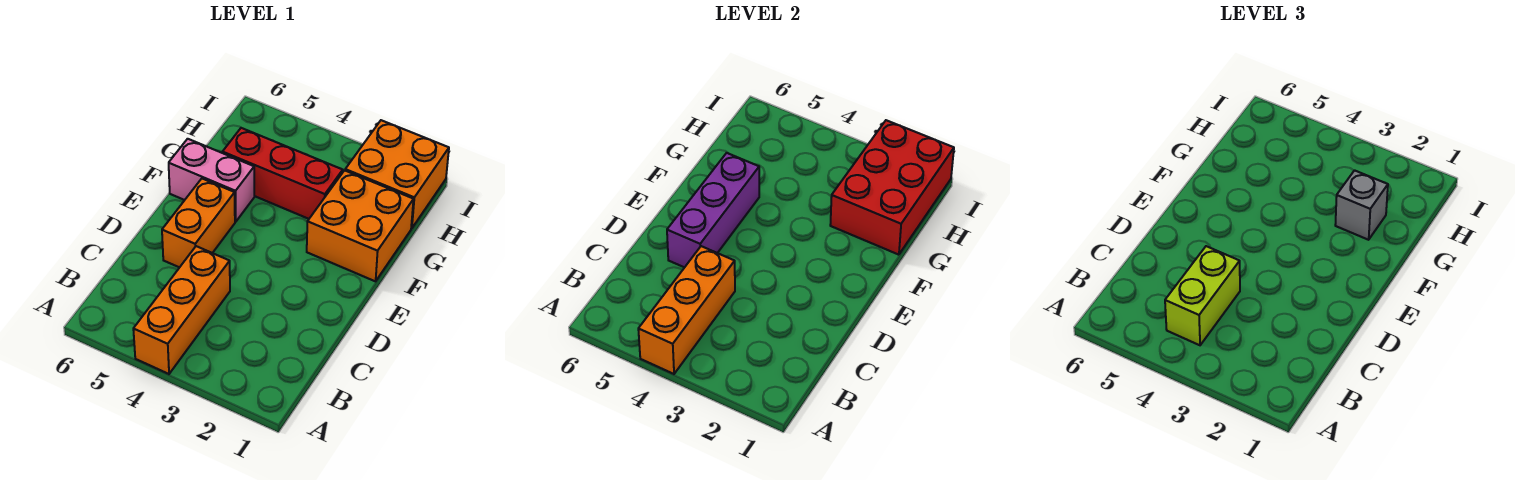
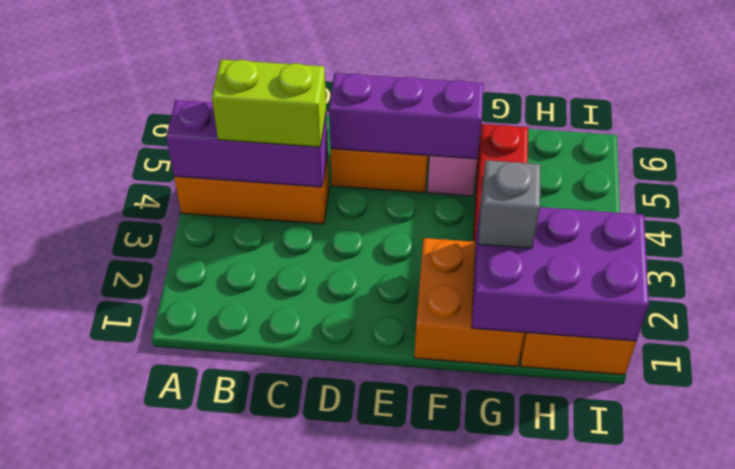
orange 1x3 brick [638,246,735,374] -> purple 1x3 brick [166,100,328,187]
red 2x3 brick [830,120,954,255] -> purple 2x3 brick [472,207,649,341]

